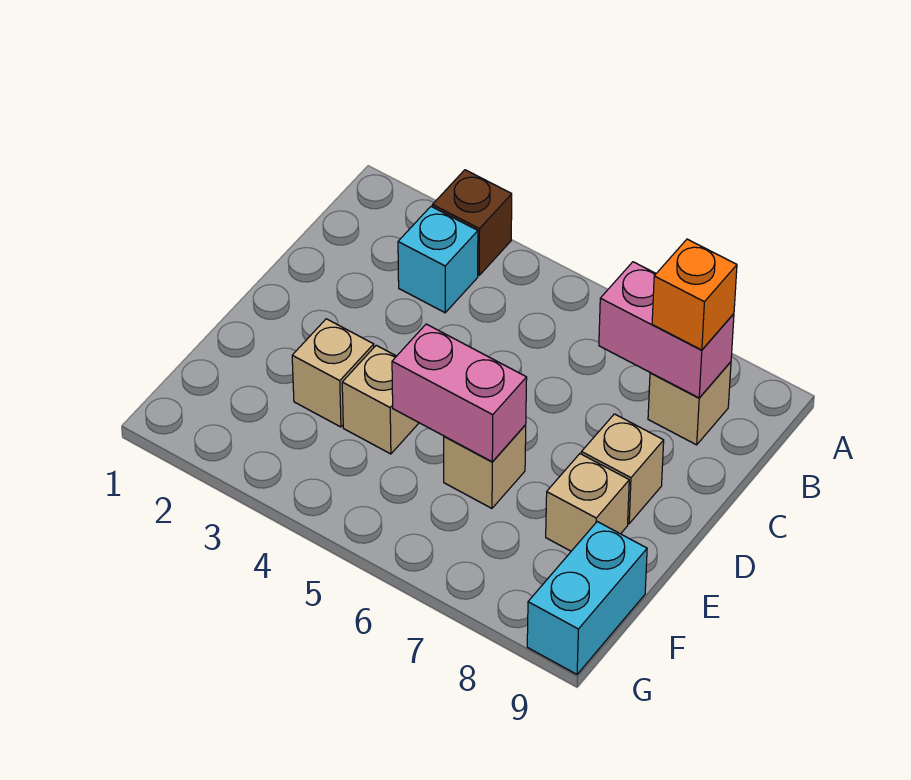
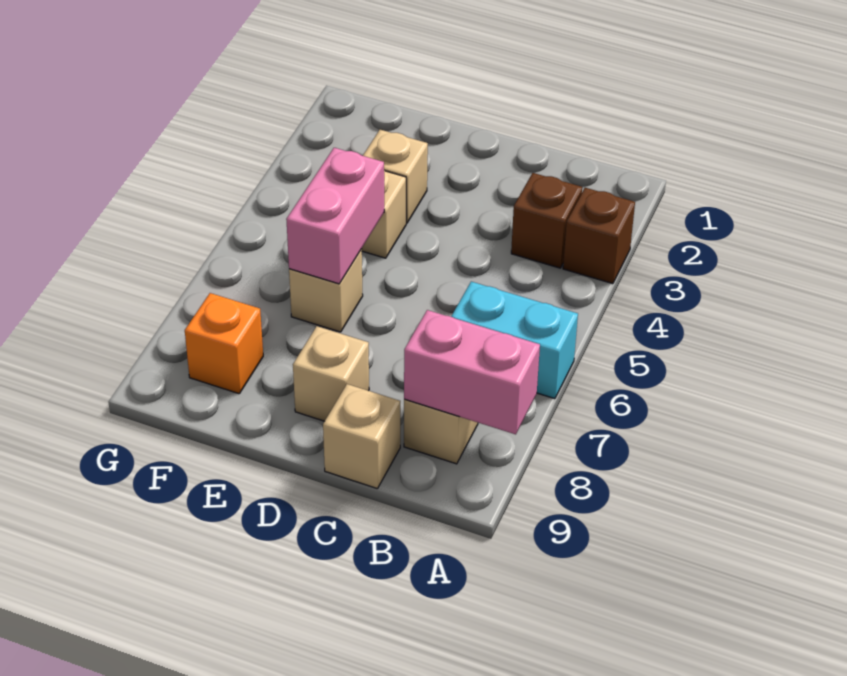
cyan 1x1 brick [398,207,478,313] -> brown 1x1 brick [511,173,582,268]
pink 1x2 brick [599,262,734,398] -> pink 1x2 brick turned to [404,310,540,434]
orange 1x1 brick [652,239,737,350] -> orange 1x1 brick moved to [185,293,263,394]
tan 1x1 brick [546,454,629,551] -> tan 1x1 brick moved to [323,384,400,489]
cyan 1x2 brick [527,522,647,674] -> cyan 1x2 brick moved to [451,282,578,399]

